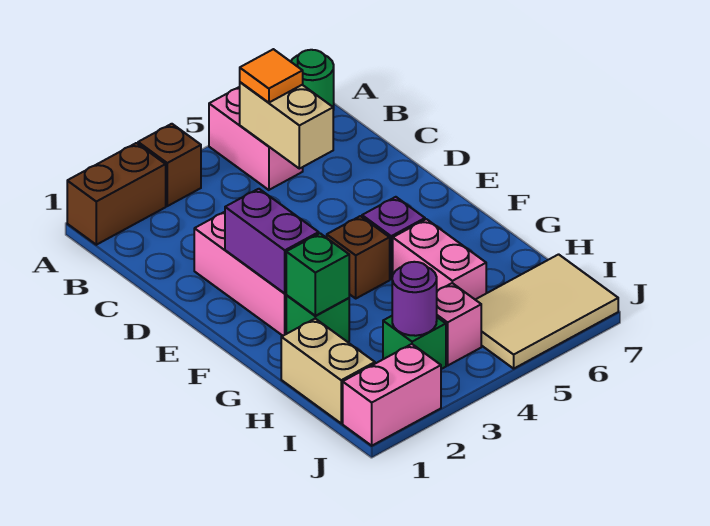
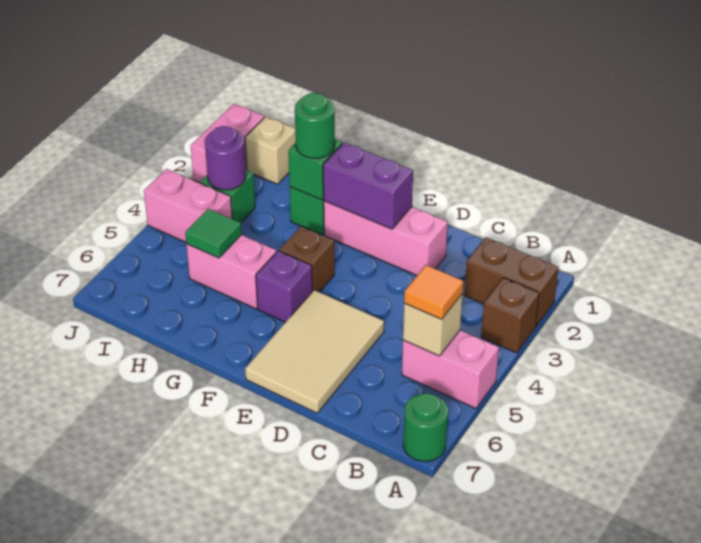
brown 1x2 brick [67,143,166,245] -> brown 1x2 brick turned to [464,237,559,326]
tan 1x2 brick [240,82,333,169] -> tan 1x1 brick [403,294,463,356]
none -> green 1x1 round brick [295,93,335,158]
tan 1x2 brick [281,319,375,423] -> tan 1x1 brick [245,117,296,184]
none -> green 1x1 tile [185,209,242,258]
pink 1x1 brick [437,283,481,366] -> pink 1x2 brick [144,169,232,242]
tan 2x3 tile [475,254,618,369] -> tan 2x3 tile moved to [245,290,384,413]

